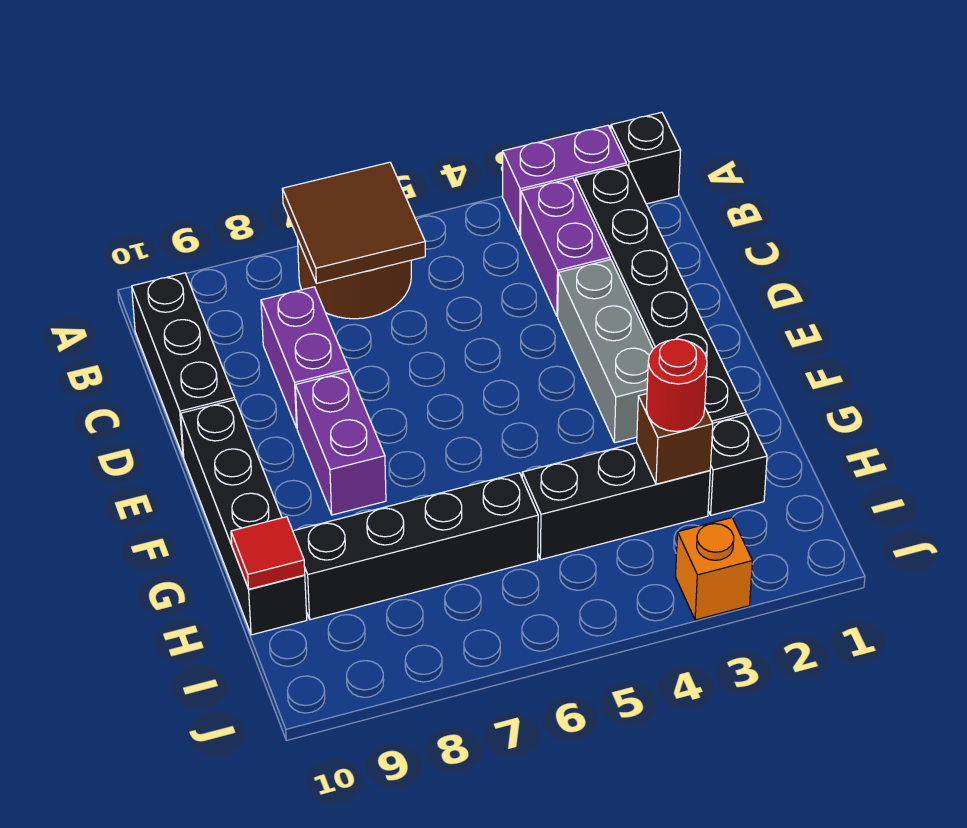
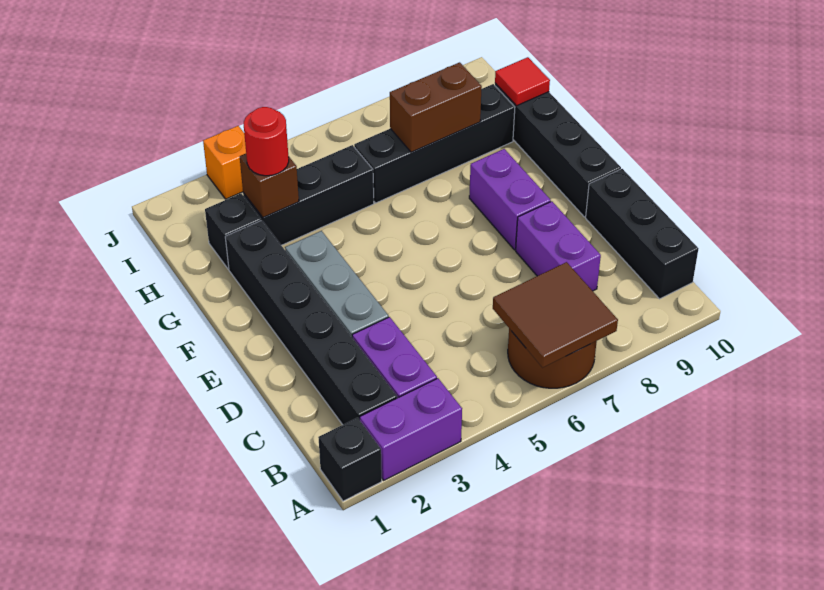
none -> brown 1x2 brick [390,62,482,152]

